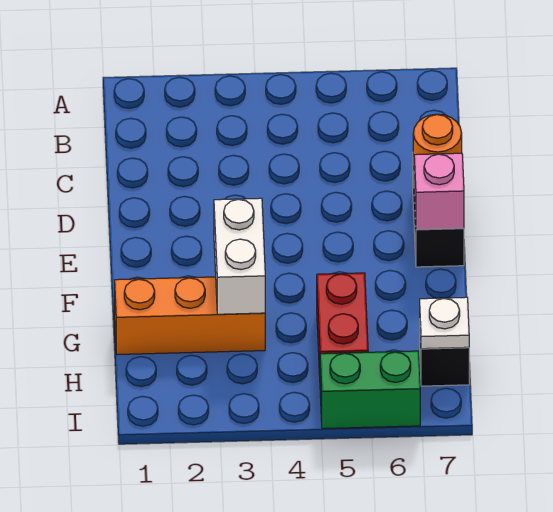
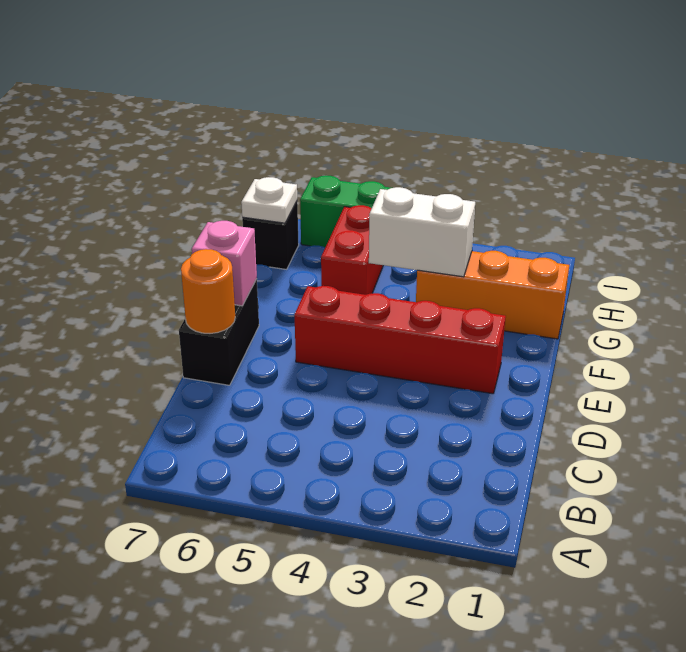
none -> red 1x4 brick [294,286,506,394]
white 1x2 brick [214,198,265,314] -> white 1x2 brick turned to [369,187,475,277]

